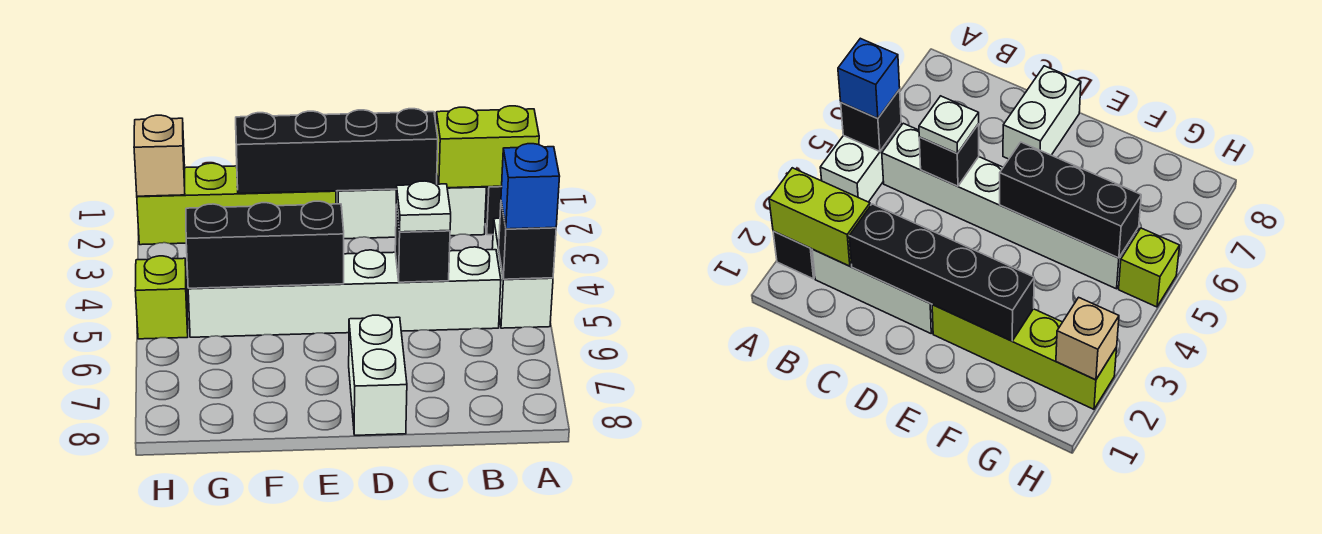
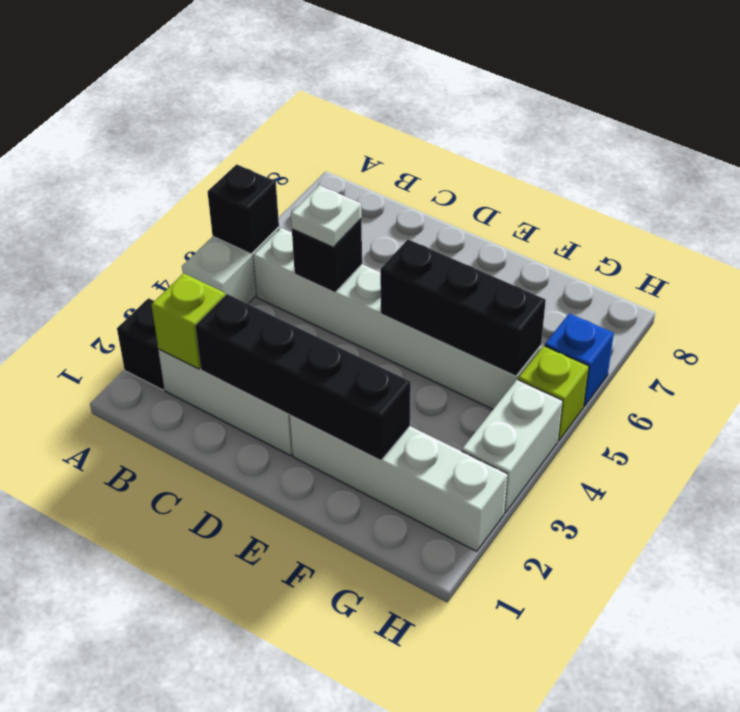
lime 1x2 brick [436,106,539,188] -> lime 1x1 brick [151,273,225,369]
blue 1x1 brick [501,144,560,229] -> blue 1x1 brick moved to [545,313,614,406]
white 1x2 brick [349,315,407,435] -> white 1x2 brick moved to [462,380,563,513]
lime 1x4 brick [137,163,336,245] -> white 1x4 brick [290,415,507,551]
tan 1x1 brick [134,115,185,196] -> none

